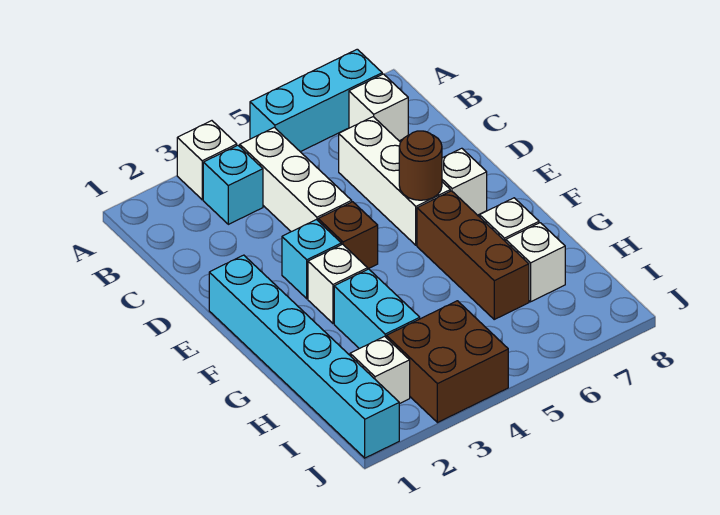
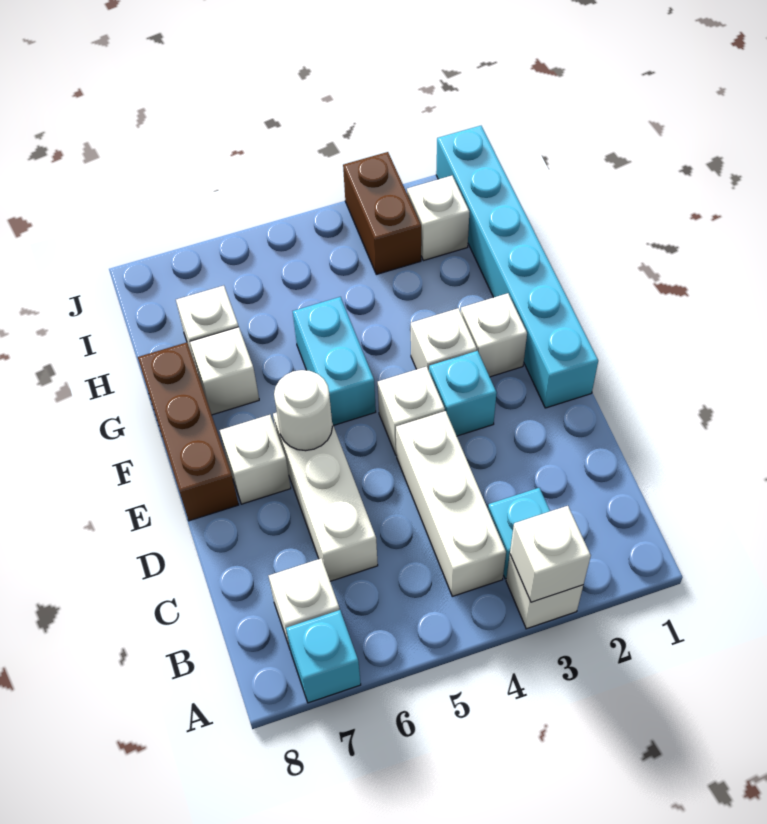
none -> white 1x1 brick [510,506,591,602]
cyan 1x3 brick [250,49,382,152] -> cyan 1x1 brick [286,610,361,703]
brown 1x1 brick [318,202,378,269] -> white 1x1 brick [378,366,445,455]
brown 1x1 round brick [399,131,442,200] -> white 1x1 round brick [274,370,332,451]
none -> white 1x1 brick [461,293,527,377]
brown 1x3 brick [417,191,529,319] -> brown 1x3 brick moved to [138,342,239,521]
cyan 1x2 brick [334,269,420,349] -> cyan 1x2 brick moved to [293,297,376,425]
brown 2x2 brick [386,301,508,423] -> brown 1x2 brick [343,152,421,274]

